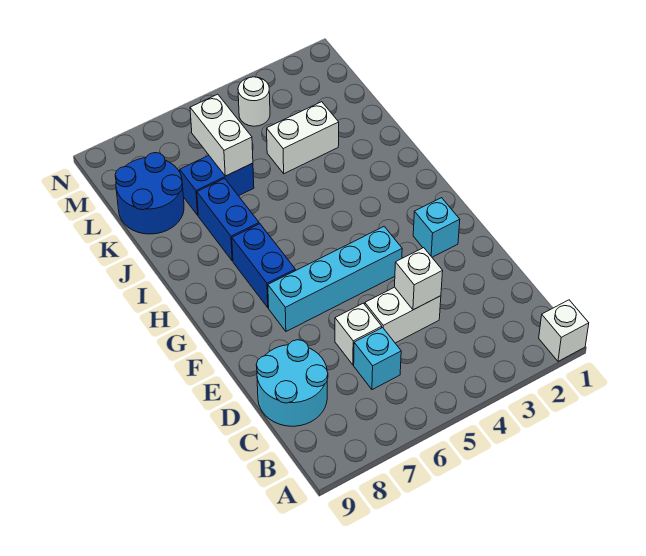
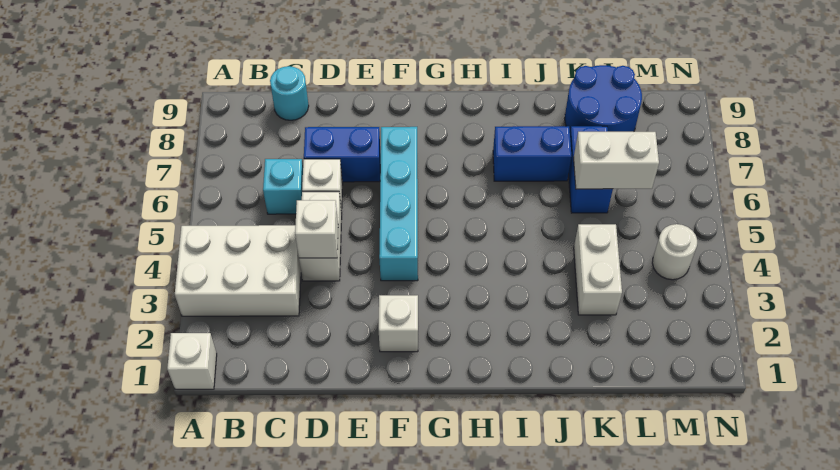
none -> white 2x3 brick [175,225,301,316]
cyan 2x2 round brick [256,340,328,426] -> cyan 1x1 round brick [270,66,309,120]
cyan 1x1 brick [413,198,460,257] -> white 1x1 brick [379,295,418,352]
blue 1x2 brick [232,224,295,308] -> blue 1x2 brick moved to [304,127,380,182]

